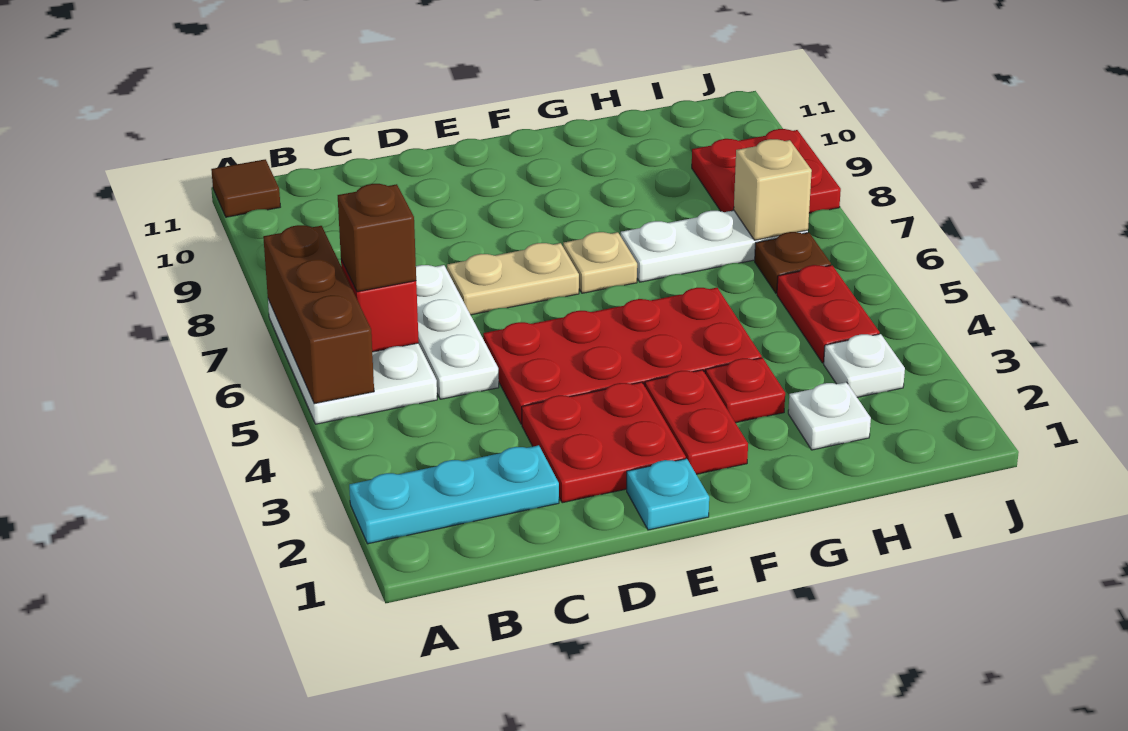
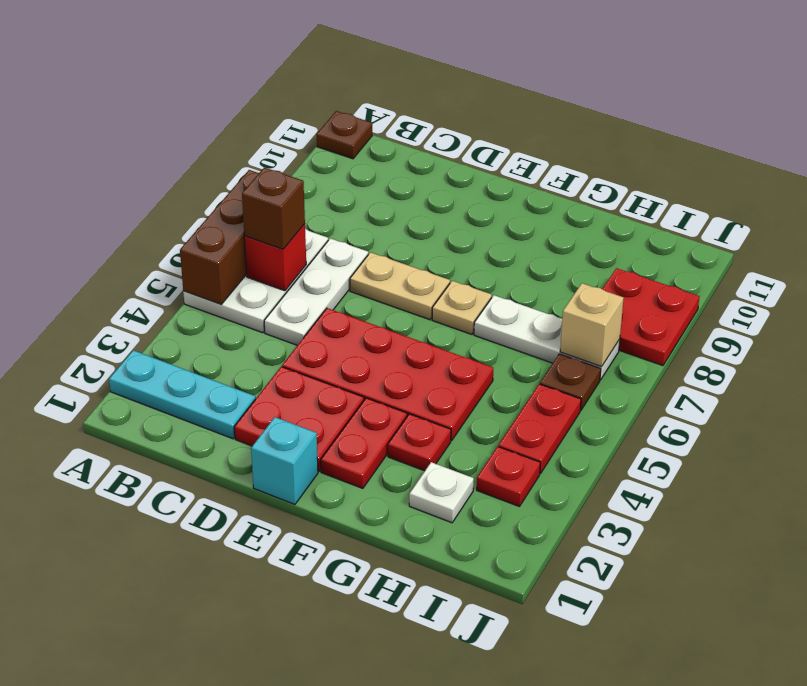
brown 1x1 tile [211,159,280,217] -> brown 1x1 plate [317,111,372,159]
cyan 1x1 plate [627,459,709,530] -> cyan 1x1 brick [251,417,318,504]
white 1x1 plate [824,334,905,397] -> red 1x1 plate [477,447,540,507]

